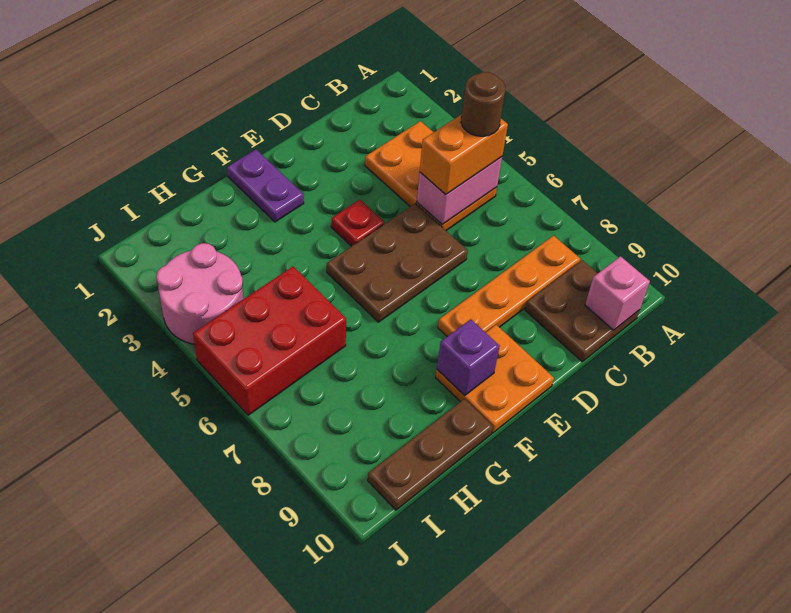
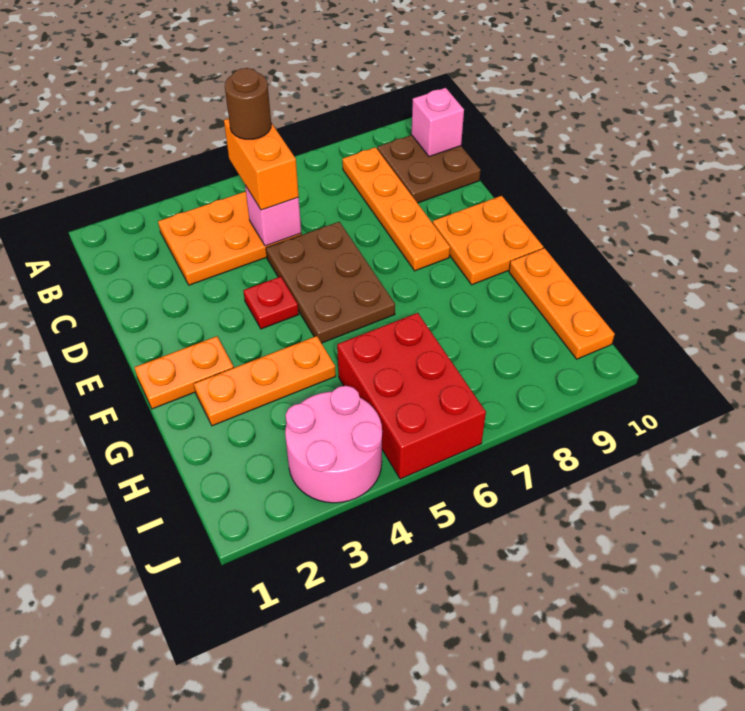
pink 1x2 brick [417,157,502,225] -> pink 1x1 brick [245,186,301,246]
purple 1x2 plate [227,150,304,222] -> orange 1x2 plate [134,336,234,409]
purple 1x1 brick [437,319,500,396] -> none
none -> orange 1x3 plate [194,336,336,426]
brown 1x3 plate [368,399,493,510] -> orange 1x3 plate [509,248,615,359]

